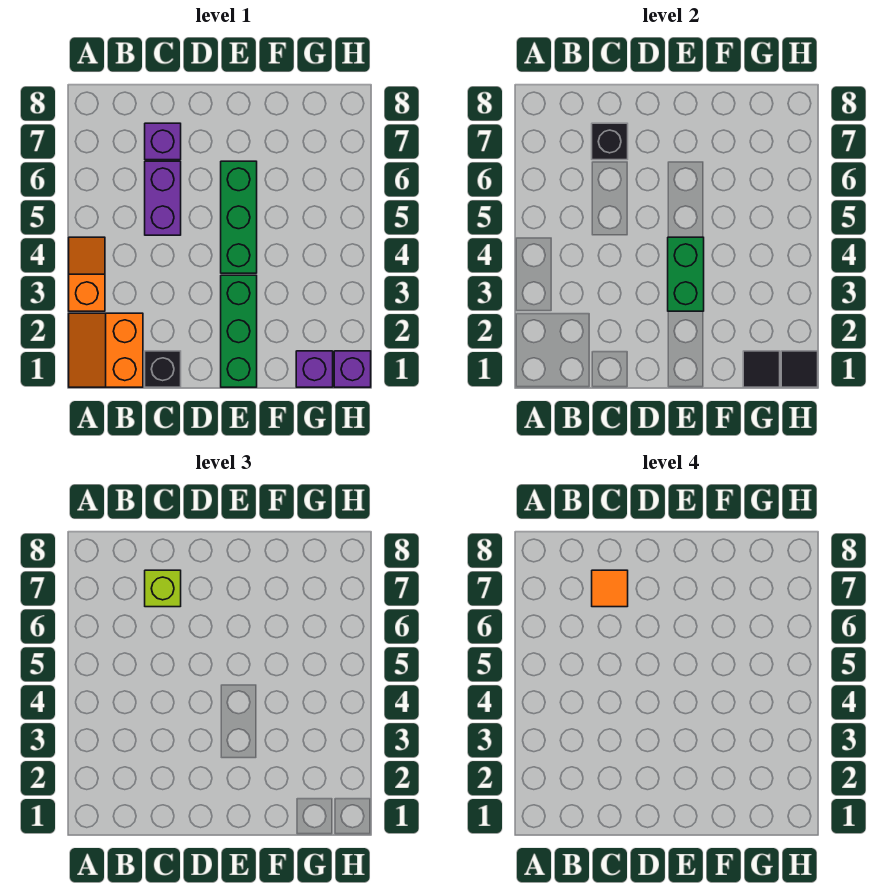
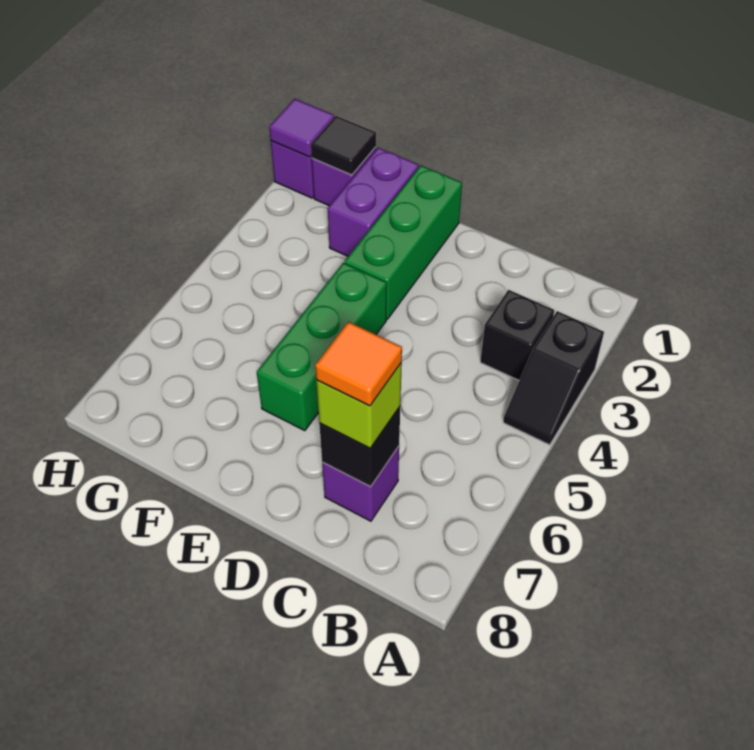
orange 2x2 slope [69,313,143,387] -> none
orange 1x2 slope [69,237,105,311] -> black 1x2 slope [503,311,604,445]
black 1x1 brick [145,351,181,387] -> black 1x1 brick moved to [480,290,554,380]
purple 1x2 brick [145,161,181,235] -> purple 1x2 brick moved to [328,148,419,256]
green 1x2 brick [668,237,704,311] -> none
black 1x1 tile [781,351,818,387] -> purple 1x1 tile [269,99,334,157]

